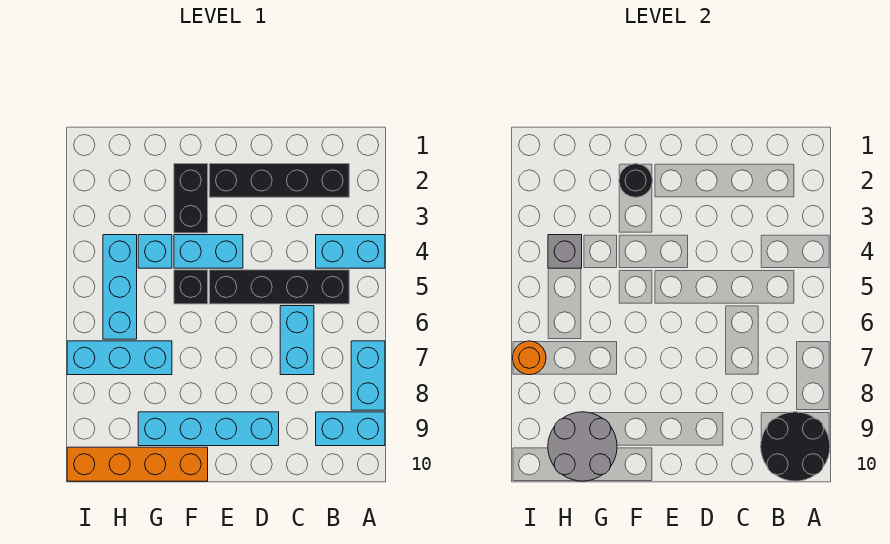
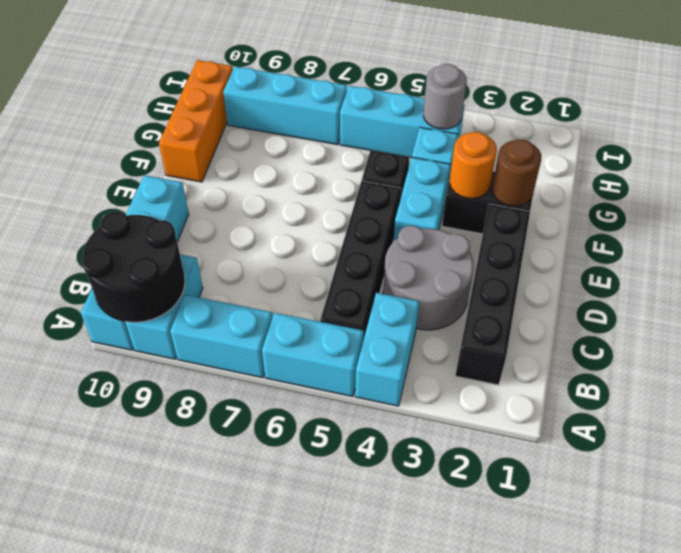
cyan 1x2 brick [280,306,314,375] -> cyan 1x2 brick moved to [262,313,364,397]
cyan 1x4 brick [138,412,279,446] -> cyan 1x4 brick moved to [81,175,189,350]
black 1x1 round brick [619,164,653,197] -> brown 1x1 round brick [492,140,541,206]
orange 1x4 brick [67,447,208,481] -> orange 1x3 brick [159,60,233,182]
cyan 1x3 brick [67,341,172,375] -> cyan 1x3 brick turned to [223,66,347,145]
grey 2x2 round brick [548,412,617,481] -> grey 2x2 round brick moved to [383,226,474,330]
grey 1x1 brick [548,235,582,268] -> grey 1x1 round brick [423,64,467,129]
orange 1x1 round brick [512,341,546,375] -> orange 1x1 round brick moved to [450,132,497,198]

